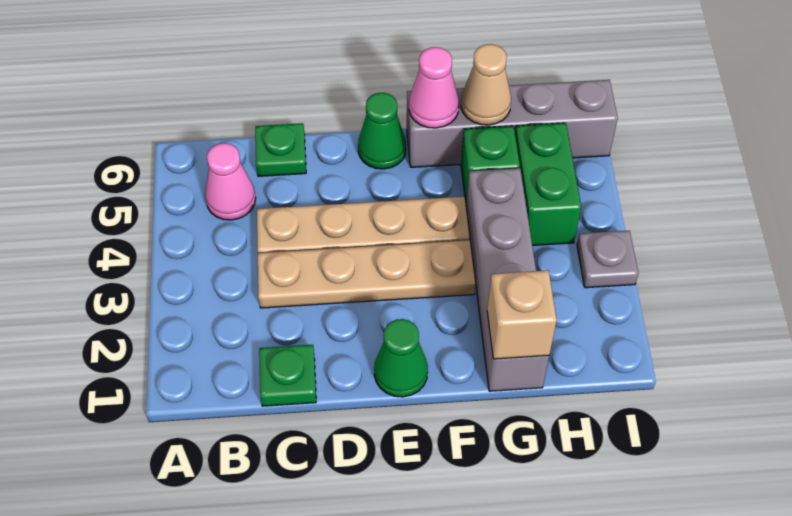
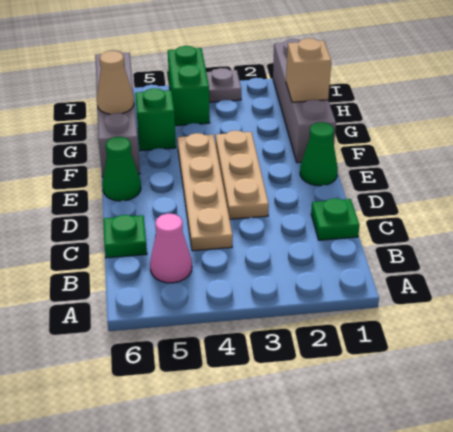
tan 1x4 plate [258,240,476,308] -> tan 1x3 plate [216,130,269,219]
pink 1x1 cone [409,47,459,128] -> none
grey 1x4 brick [466,168,549,391] -> grey 1x4 brick turned to [273,39,336,163]
green 1x2 brick [515,123,581,246] -> green 1x2 brick turned to [168,46,210,126]

